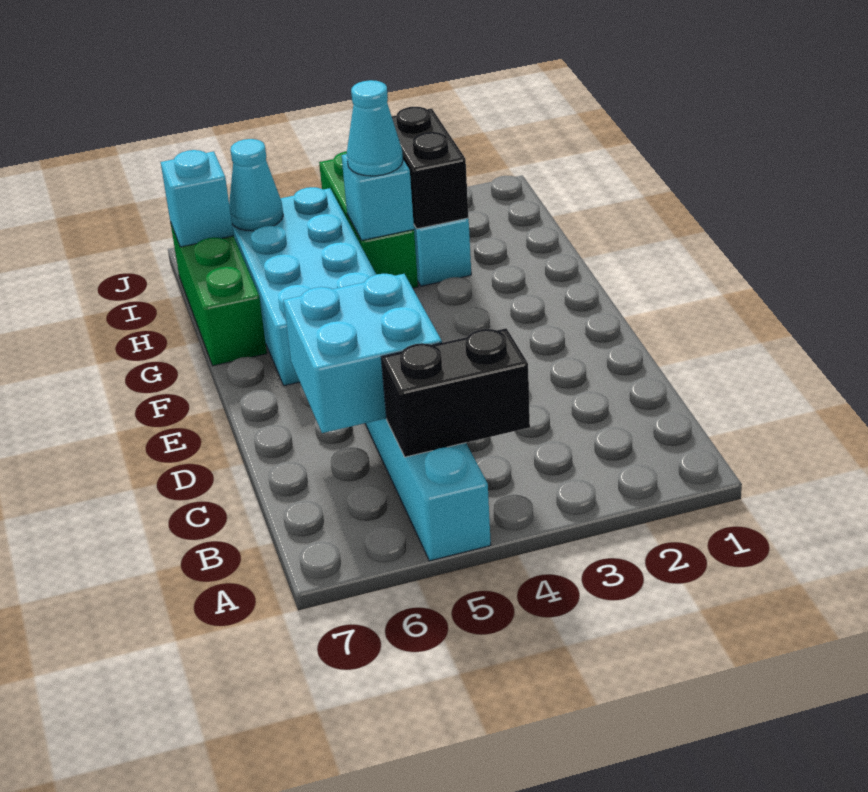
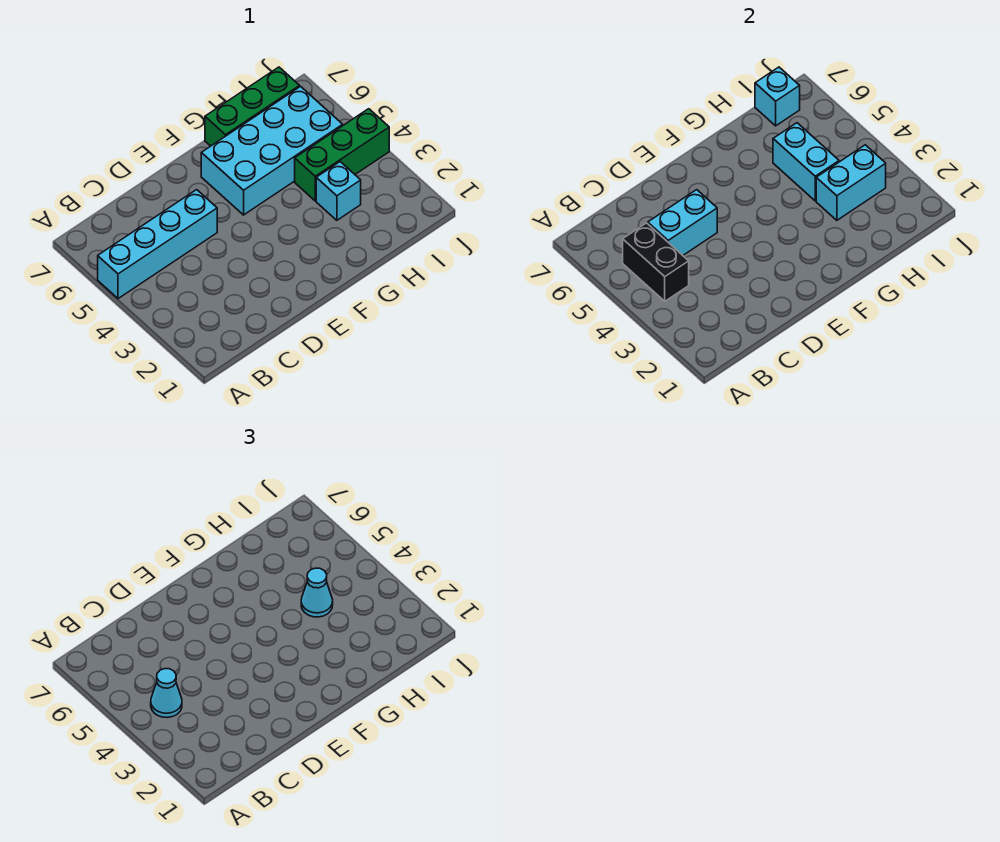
cyan 2x2 brick [283,274,442,433] -> cyan 1x2 brick [648,190,717,255]
black 1x2 brick [392,107,469,229] -> cyan 1x2 brick [816,145,886,220]
cyan 1x1 brick [342,154,414,241] -> cyan 1x2 brick [773,123,839,201]
cyan 1x1 cone [229,139,283,231] -> cyan 1x1 cone moved to [151,669,182,718]

